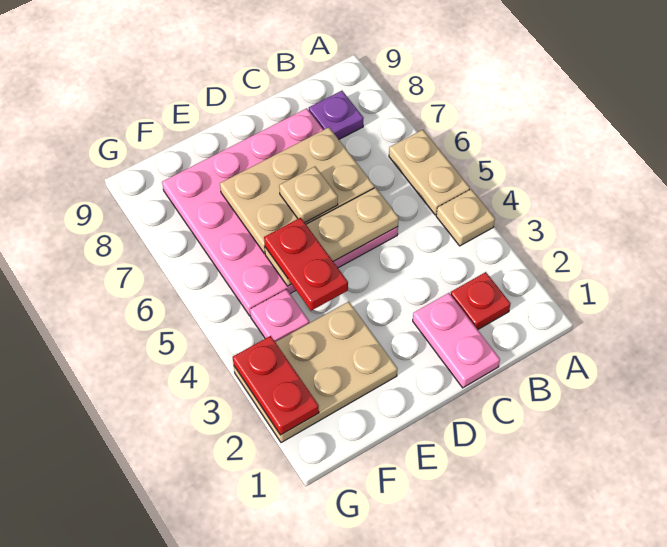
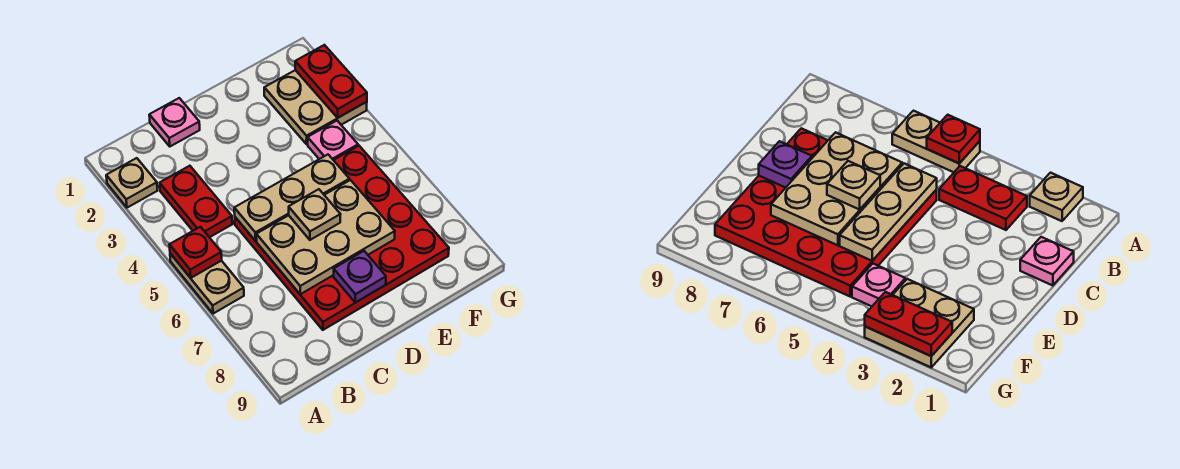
tan 1x1 plate [436,189,495,246] -> tan 1x1 plate moved to [106,158,157,208]
red 1x1 plate [450,272,511,330] -> red 1x1 plate moved to [170,227,222,278]
purple 1x1 plate [309,91,364,139] -> purple 1x1 plate moved to [333,251,386,303]
pink 1x2 plate [413,293,500,388] -> pink 1x1 plate [149,98,200,146]
pink 4x4 plate [162,108,398,316] -> red 4x4 plate [235,146,449,330]
tan 2x3 plate [234,302,398,443] -> tan 2x2 plate [264,70,367,144]
red 1x2 plate [264,218,348,311] -> red 1x2 plate moved to [160,166,232,237]

